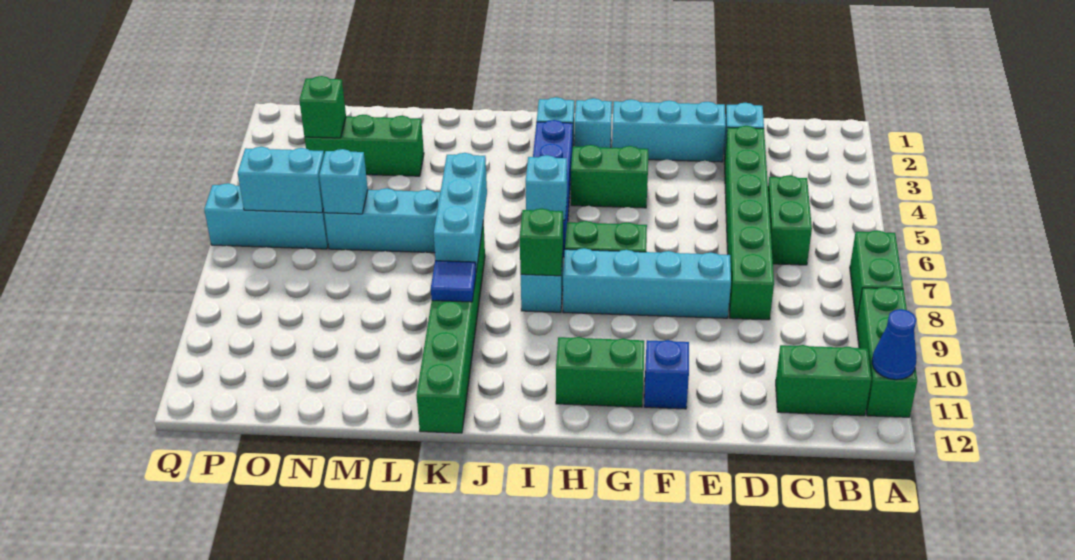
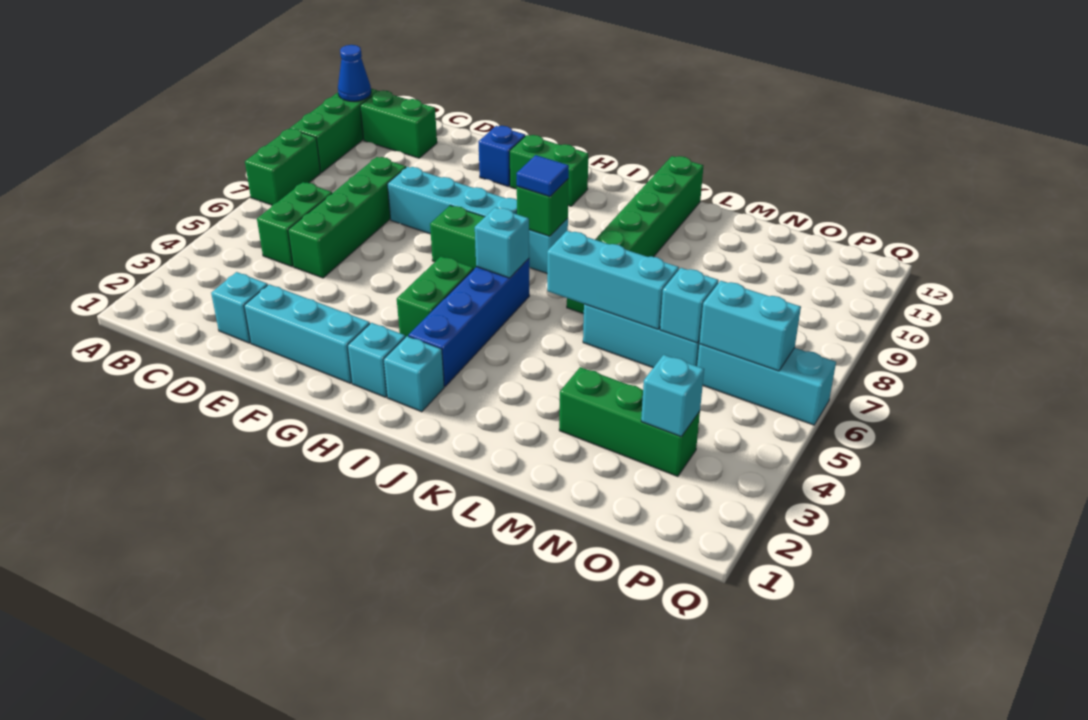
green 1x6 brick [724,126,774,320] -> green 1x4 brick [288,157,406,278]
green 1x2 brick [571,145,648,208] -> green 1x2 brick turned to [397,256,474,337]
cyan 1x3 brick [434,153,487,271] -> cyan 1x3 brick turned to [547,231,679,329]
blue 1x1 tile [431,261,476,302] -> blue 1x1 tile moved to [516,155,569,197]
green 1x1 brick [299,76,346,138] -> cyan 1x1 brick [641,355,704,436]

